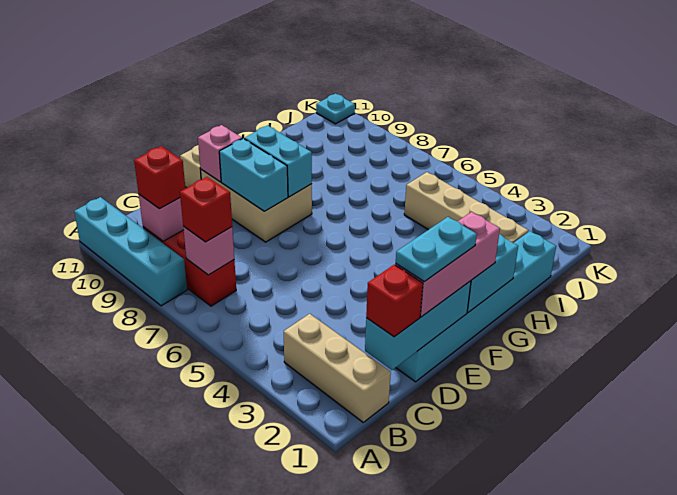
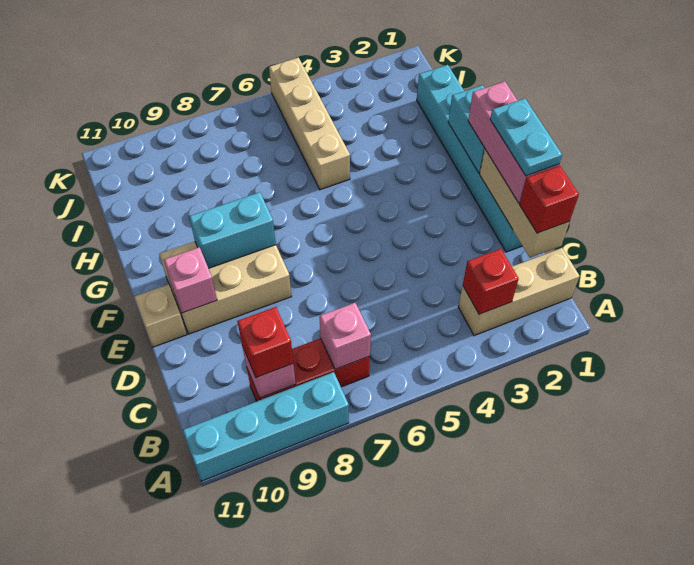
red 1x1 brick [180,177,232,242] -> red 1x1 brick moved to [463,249,519,314]
cyan 1x3 brick [365,281,471,370] -> tan 1x3 brick [480,149,570,258]
cyan 1x2 brick [219,138,288,211] -> none
tan 1x4 brick [404,172,528,243] -> tan 1x4 brick turned to [269,58,350,190]
cyan 1x1 plate [316,94,355,124] -> none

